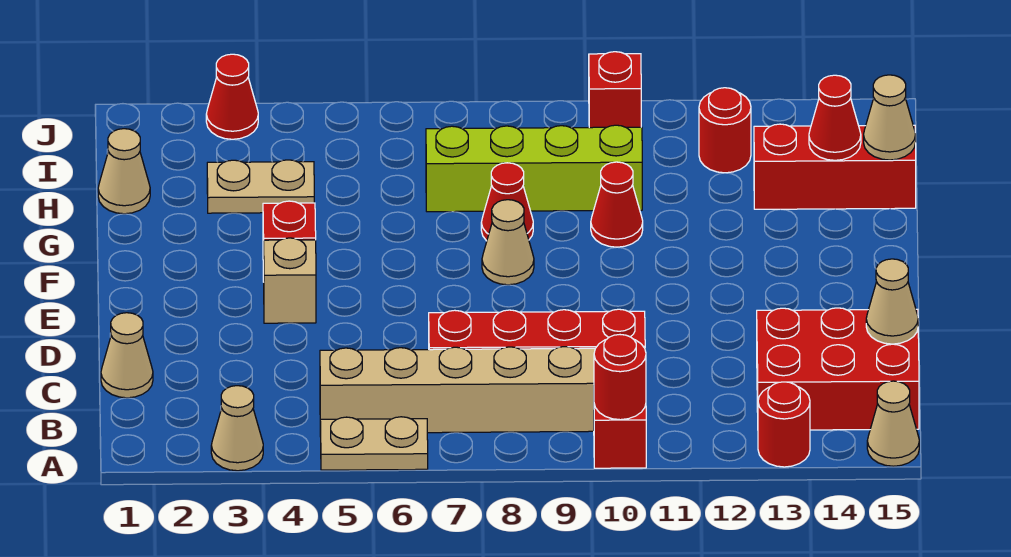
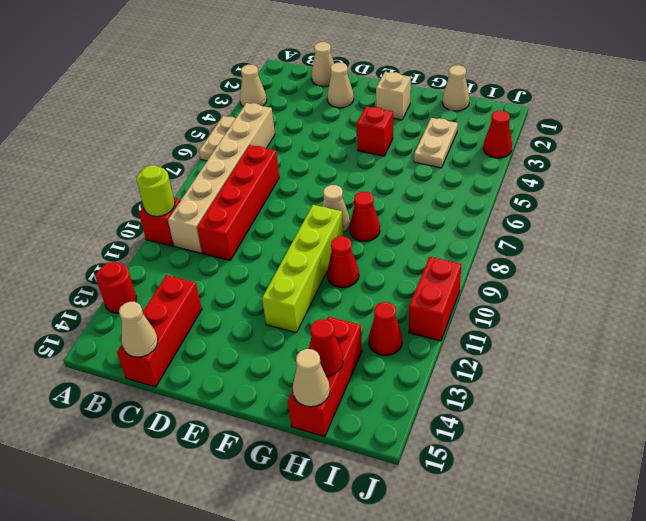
red 1x1 round brick [594,335,646,420] -> lime 1x1 round brick [137,165,175,216]
tan 1x1 cone [867,381,919,466] -> tan 1x1 cone moved to [327,63,354,108]
red 2x3 brick [757,308,919,430] -> red 1x3 brick [117,275,202,387]
tan 1x1 brick [264,238,316,323] -> tan 1x1 brick moved to [376,72,411,120]
lime 1x4 brick [426,125,642,212] -> lime 1x4 brick moved to [262,205,343,333]
red 1x1 round brick [699,88,751,173] -> red 1x1 cone [369,302,402,356]
red 1x1 brick [589,52,641,128] -> red 1x2 brick [409,257,461,341]

